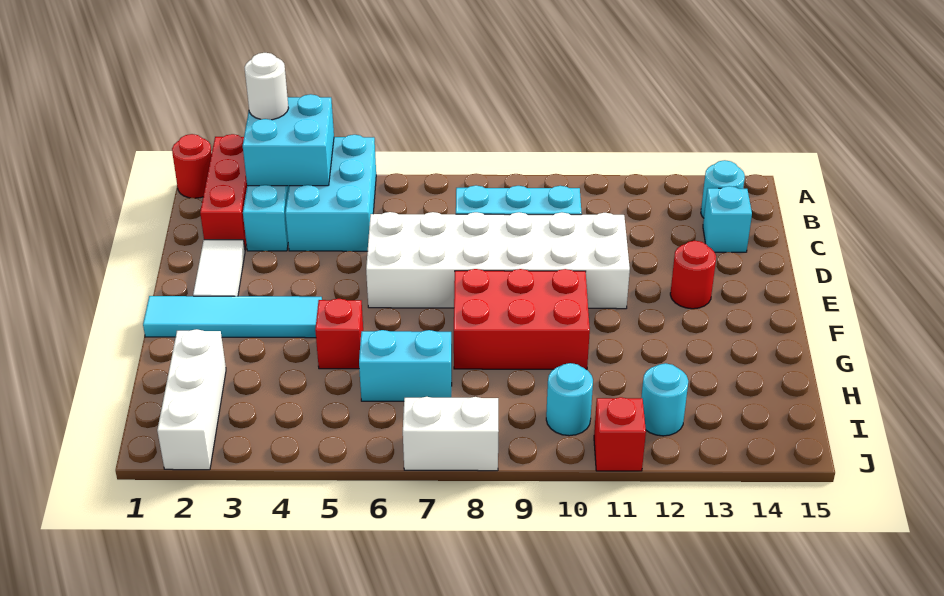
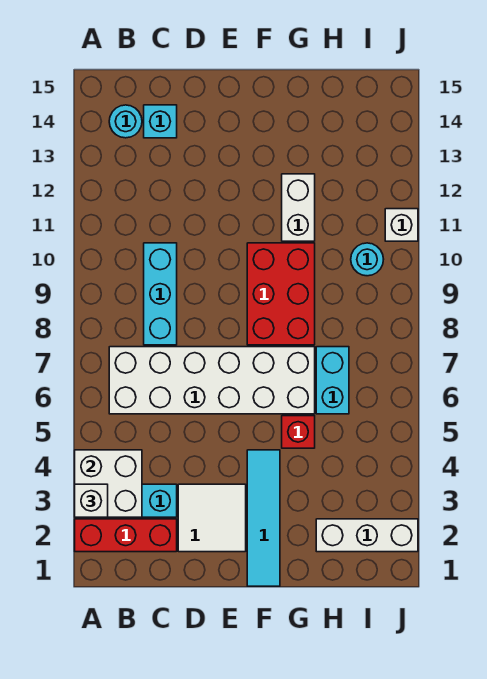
red 1x1 round brick [172,134,212,198] -> none
cyan 2x2 brick [243,94,334,186] -> white 2x2 brick [75,450,142,517]
white 1x1 round brick [245,53,288,120] -> white 1x1 brick [75,484,108,517]
cyan 2x3 brick [285,135,376,251] -> none
white 1x2 tile [193,240,245,296] -> white 2x2 tile [178,484,246,552]
white 2x6 brick [366,212,630,309] -> white 2x6 brick turned to [109,347,315,414]
red 1x1 round brick [670,241,716,309] -> none
cyan 1x1 round brick [641,363,688,436] -> none
white 1x2 brick [403,397,499,471] -> white 1x2 brick moved to [282,174,315,241]
red 1x1 brick [594,397,646,471] -> white 1x1 brick [385,209,418,241]

